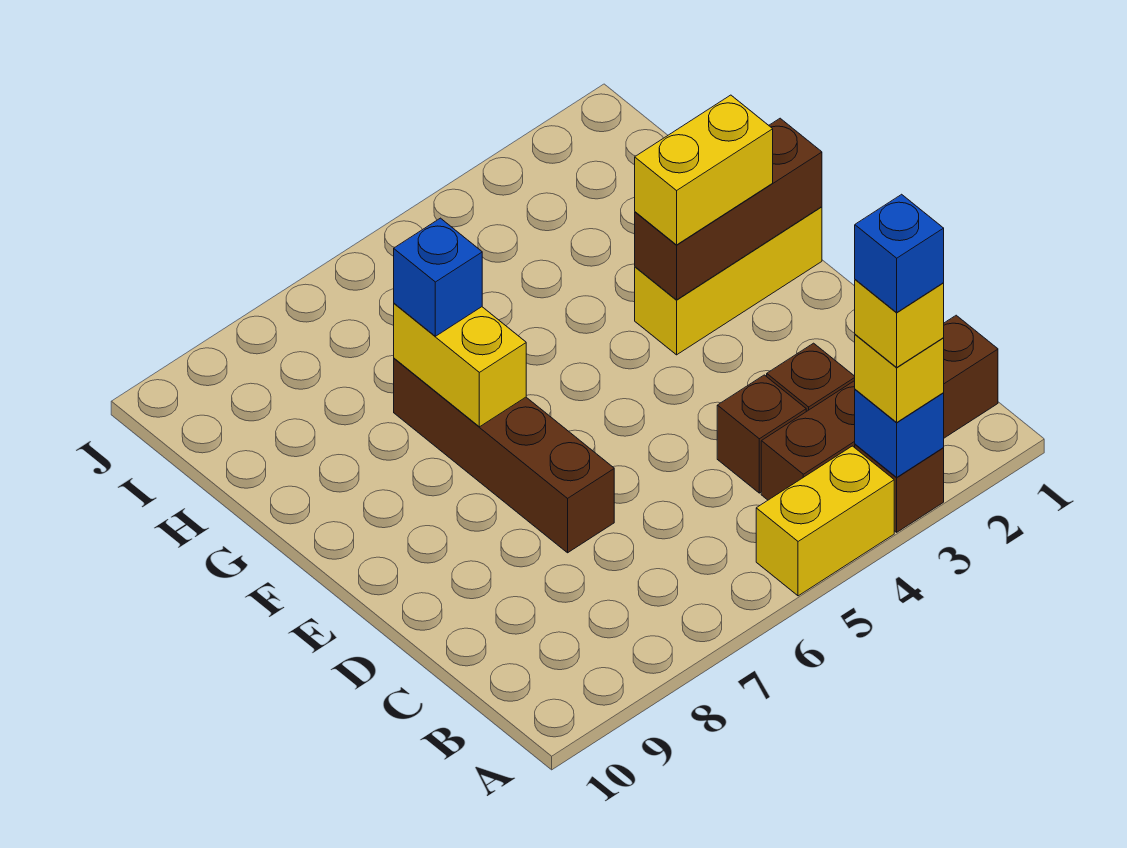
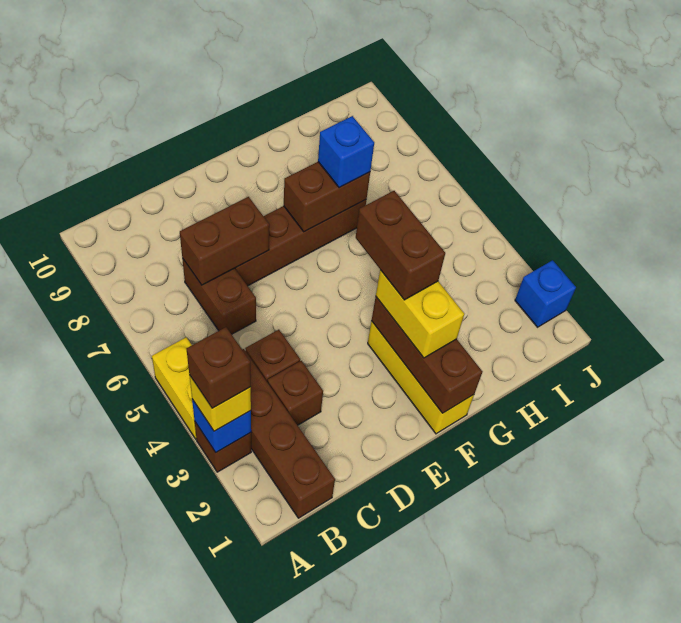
yellow 1x1 brick [855,280,944,367] -> brown 1x1 brick [186,327,251,408]
blue 1x1 brick [855,194,944,312] -> blue 1x1 brick moved to [515,260,576,327]
none -> brown 1x2 brick [182,258,256,334]
none -> brown 1x2 brick [180,197,269,285]
none -> brown 1x2 brick [356,191,445,300]
yellow 1x2 brick [394,303,526,427] -> brown 1x2 brick [284,162,370,232]

